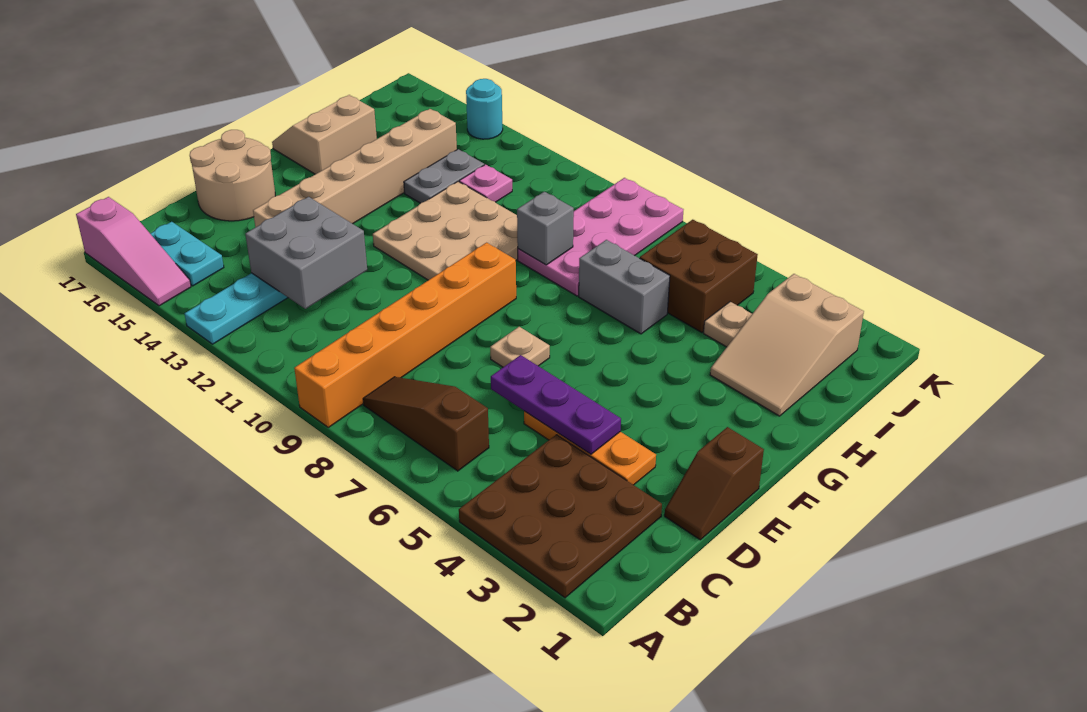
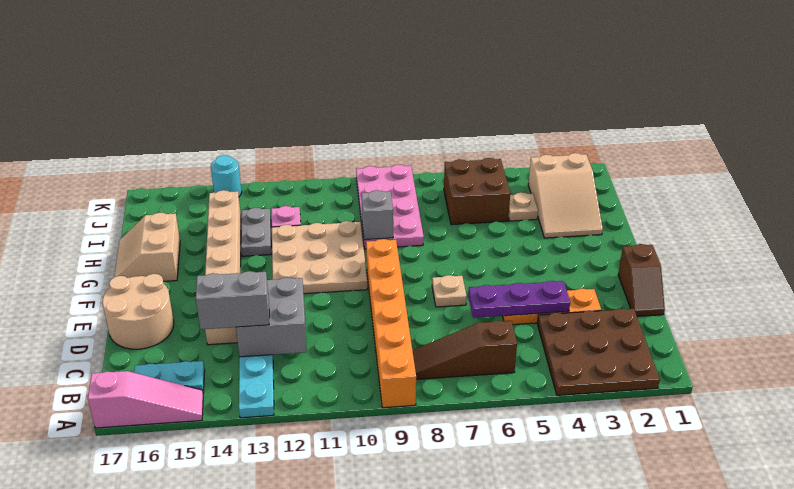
grey 1x2 brick [579,240,670,334] -> grey 1x2 brick moved to [196,271,269,329]

